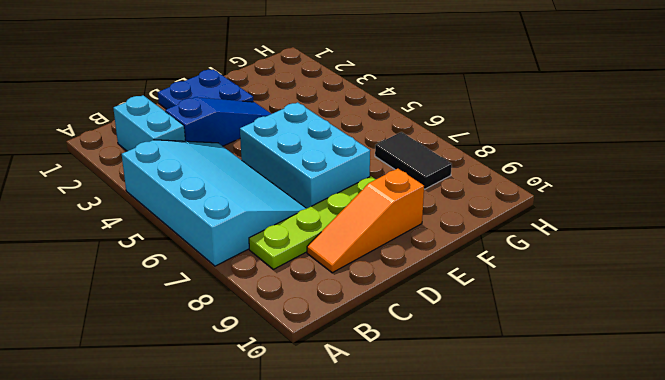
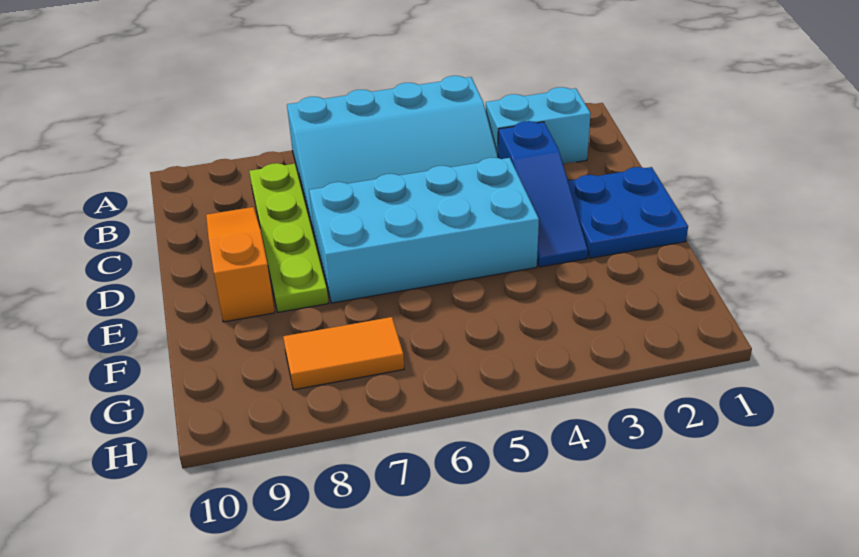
cyan 2x3 brick [240,102,370,208] -> cyan 2x4 brick [309,158,539,303]
black 1x2 tile [375,132,452,189] -> orange 1x2 tile [283,317,404,390]

